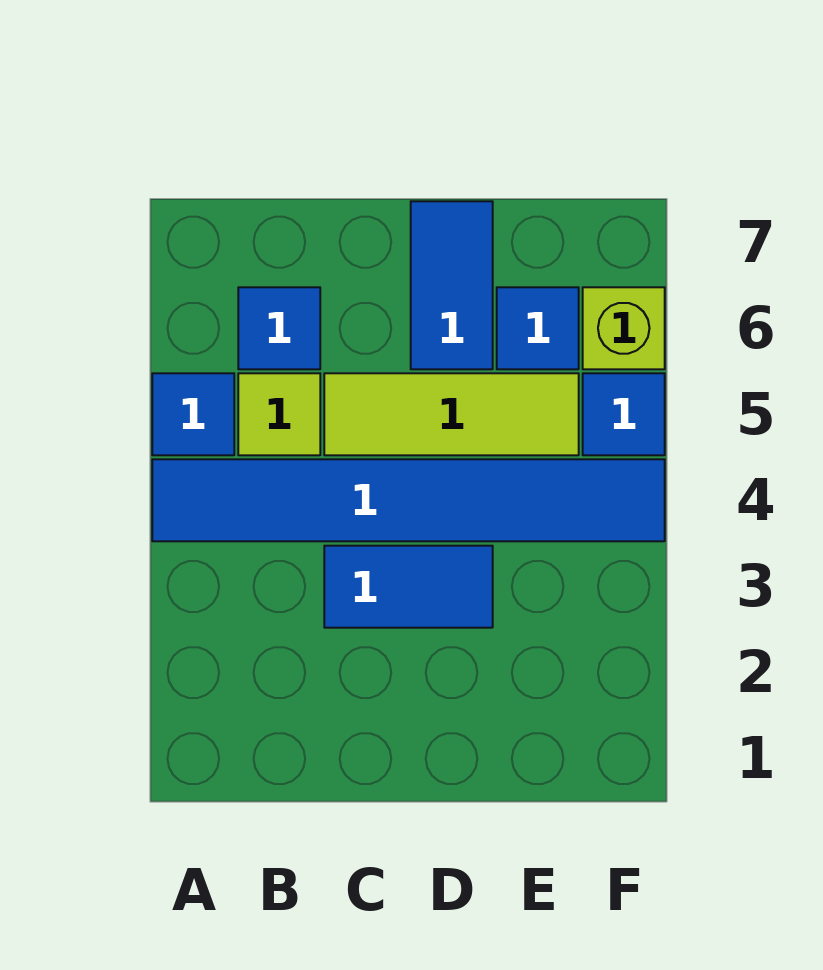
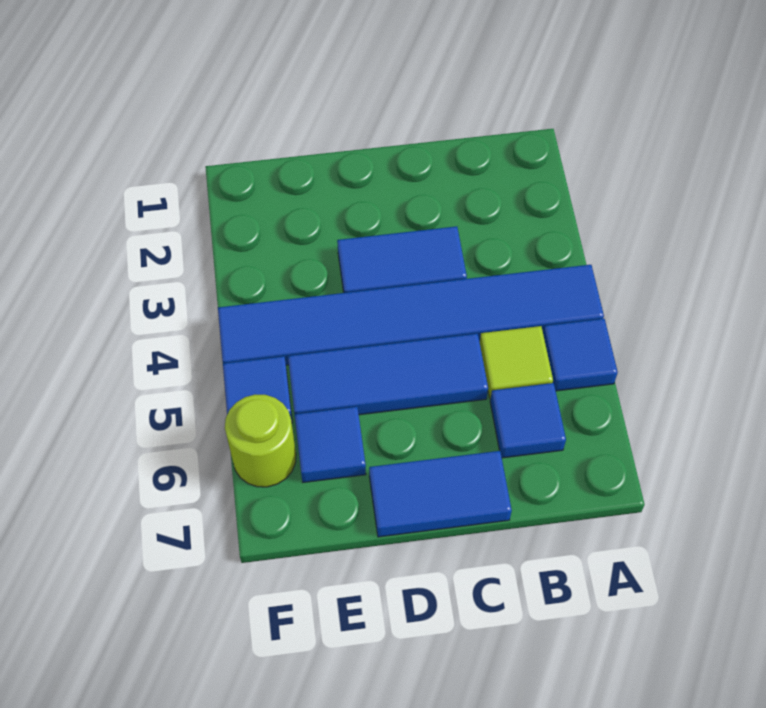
lime 1x3 tile [324,373,579,455] -> blue 1x3 tile [288,334,488,415]
blue 1x2 tile [411,201,493,369] -> blue 1x2 tile turned to [369,451,512,537]
lime 1x1 brick [583,287,665,369] -> lime 1x1 round brick [225,394,296,487]

